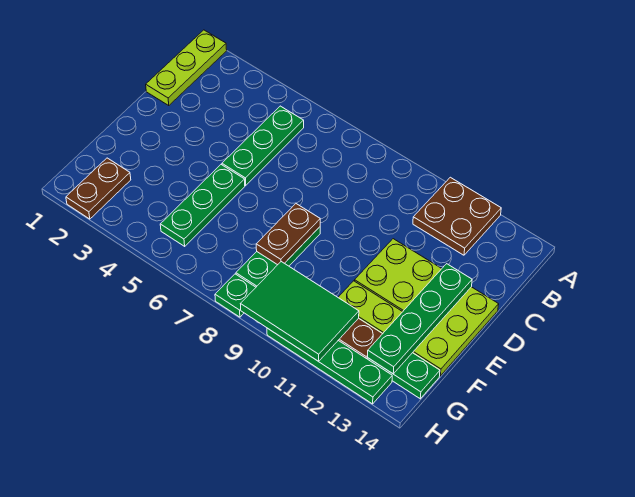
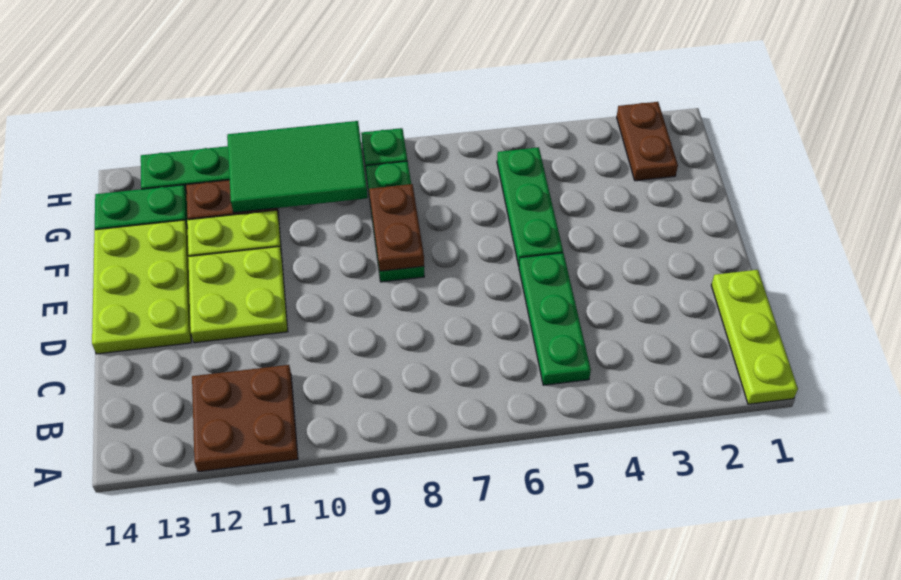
green 1x4 plate [368,264,472,374] -> none

